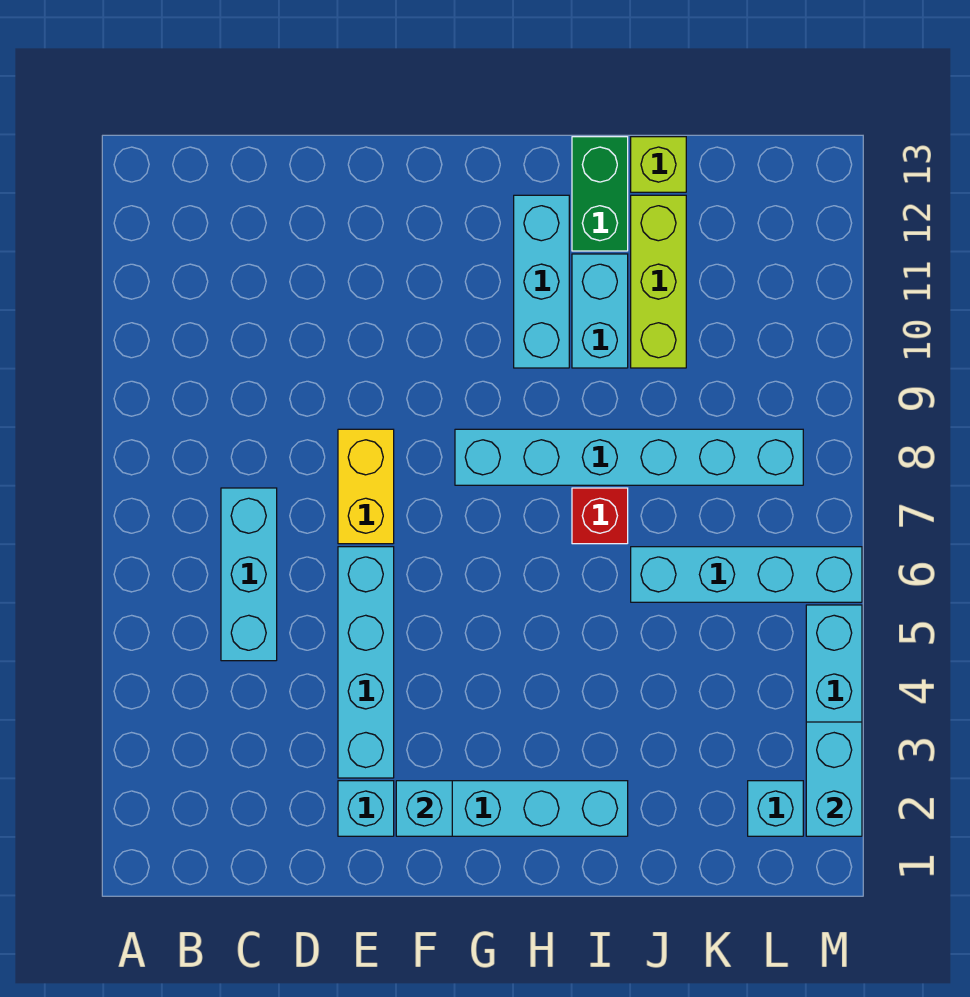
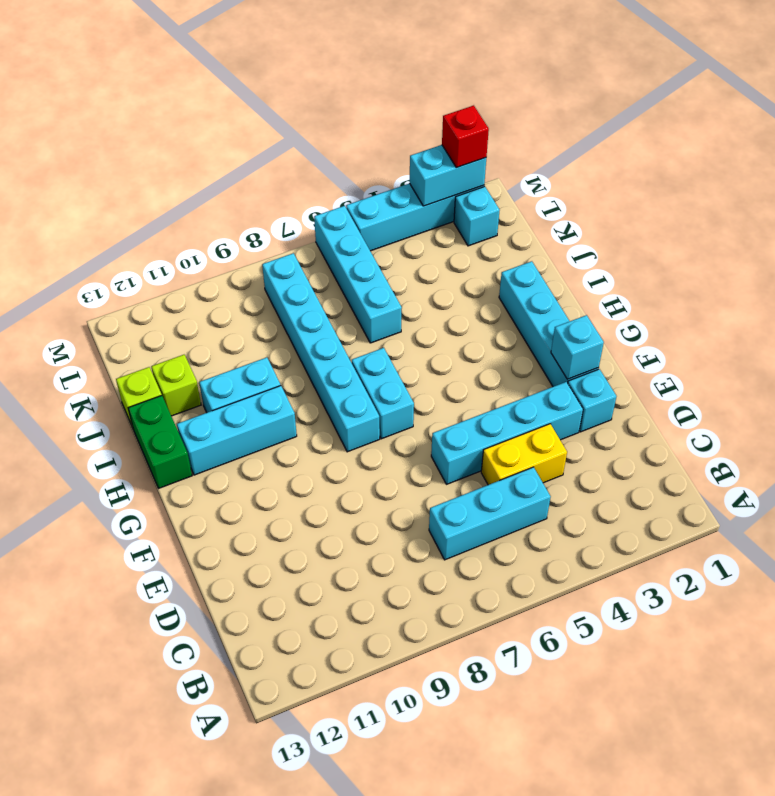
yellow 1x2 brick [338,429,394,544] -> yellow 1x2 brick moved to [481,424,567,485]
none -> cyan 1x2 brick [352,348,414,439]
red 1x1 brick [572,488,628,544] -> red 1x1 brick moved to [442,105,489,168]
green 1x2 brick [572,137,628,251] -> green 1x2 brick turned to [128,396,192,488]
lime 1x3 brick [631,195,686,368] -> lime 1x1 brick [151,355,201,416]

